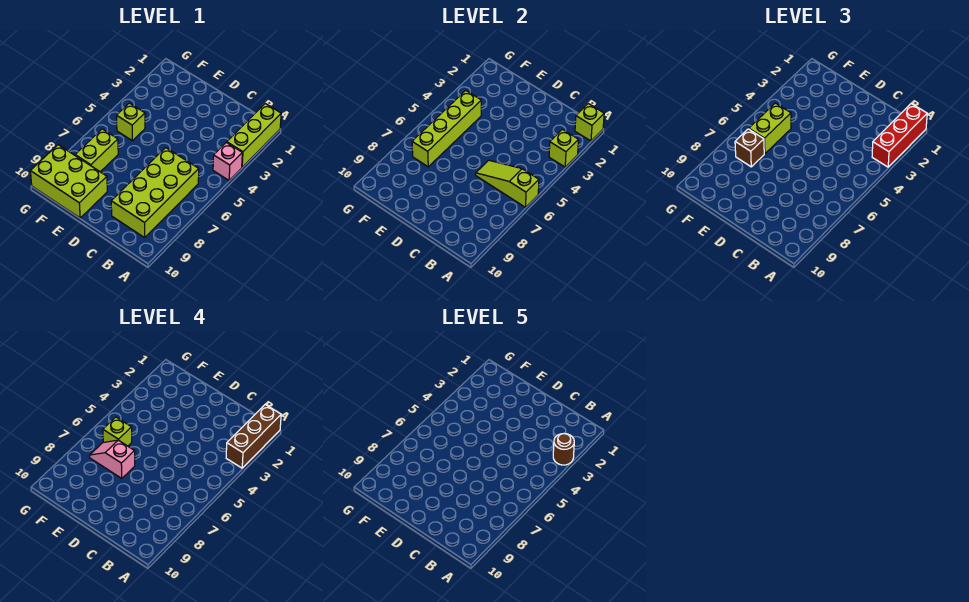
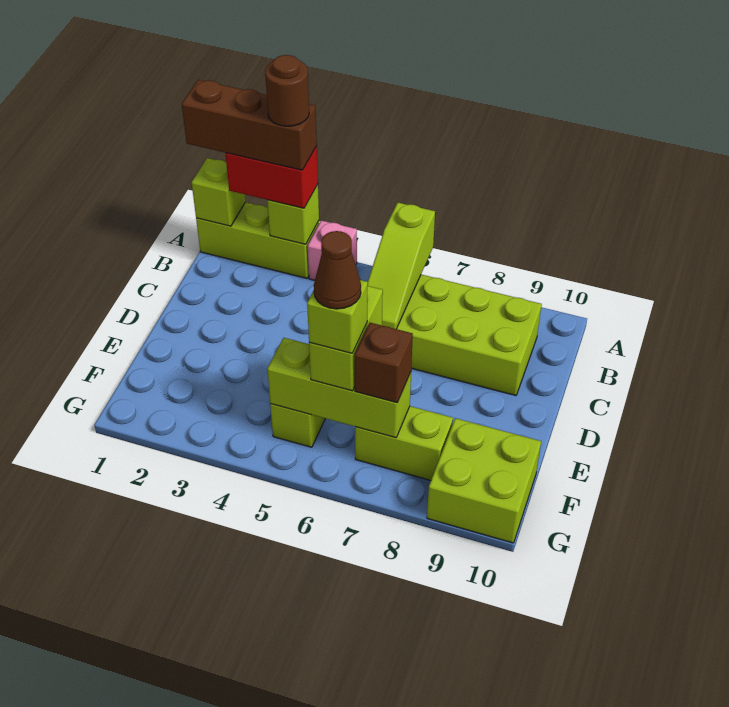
red 1x3 brick [872,104,927,167] -> red 1x2 brick [225,146,318,208]
pink 1x2 slope [90,440,135,478] -> none
lime 2x3 brick [30,145,107,218] -> lime 2x2 brick [427,418,541,543]
lime 1x4 brick [412,91,481,167] -> lime 1x3 brick [267,338,411,438]
lime 1x2 brick [749,103,791,154] -> lime 1x2 brick turned to [309,286,383,391]
none -> brown 1x1 cone [314,231,361,309]

